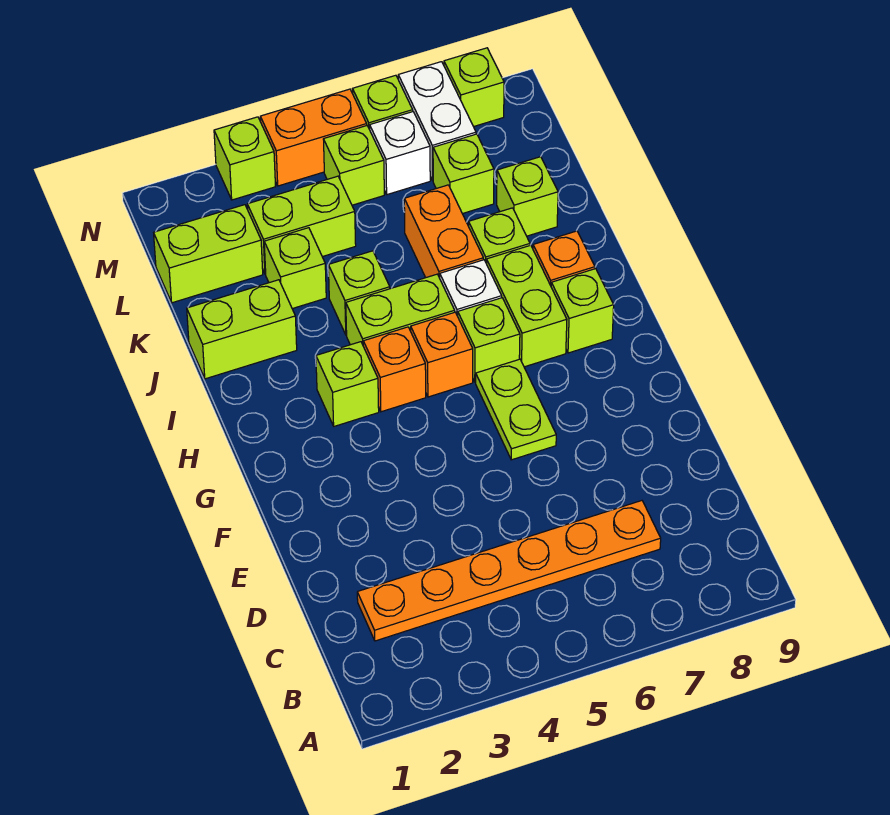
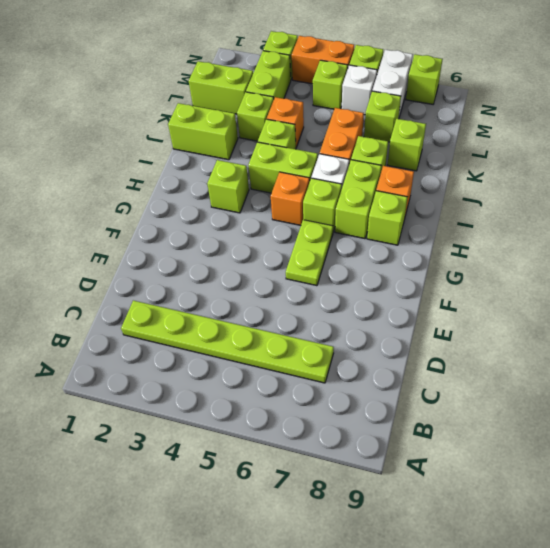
orange 1x6 plate [357,501,661,641] -> lime 1x6 plate [121,300,334,383]
orange 1x1 brick [363,327,426,412] -> orange 1x1 brick moved to [267,97,304,147]
lime 1x2 brick [247,176,356,274] -> lime 1x2 brick turned to [246,51,291,99]

